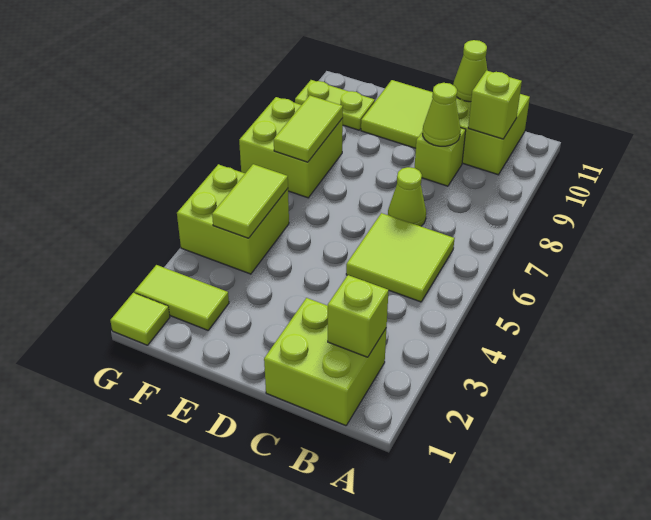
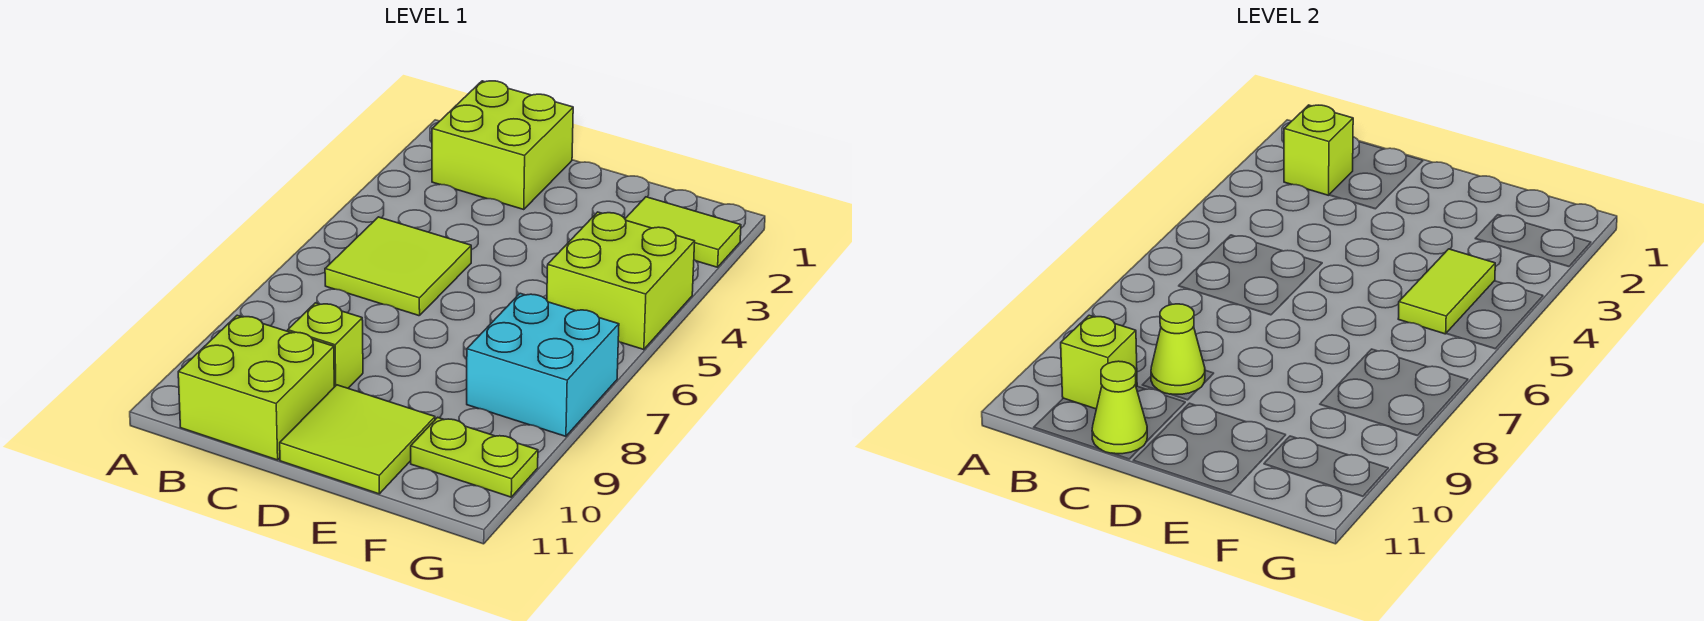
lime 1x1 cone [388,167,426,226] -> none
lime 2x2 brick [239,97,343,198] -> cyan 2x2 brick [467,293,619,436]
lime 1x2 tile [274,96,343,162] -> none
lime 1x1 tile [110,293,170,345] -> none

